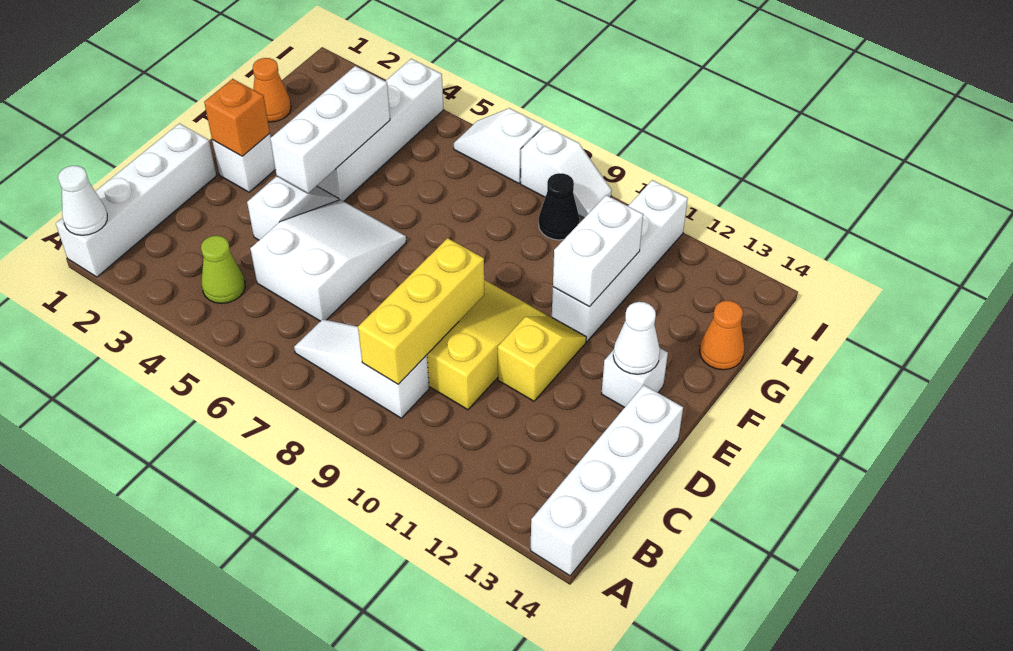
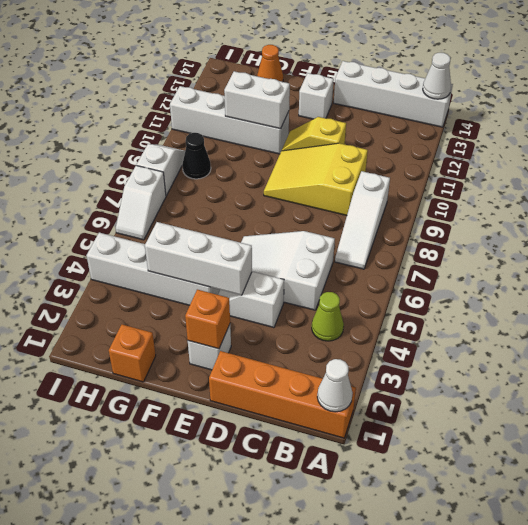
white 1x4 brick [56,123,217,277] -> orange 1x4 brick [209,351,356,438]
yellow 1x3 brick [358,238,485,384] -> none
white 1x1 cone [613,302,660,374] -> white 1x1 cone moved to [423,53,451,99]
orange 1x1 cone [253,58,291,122] -> orange 1x1 brick [109,324,156,382]

